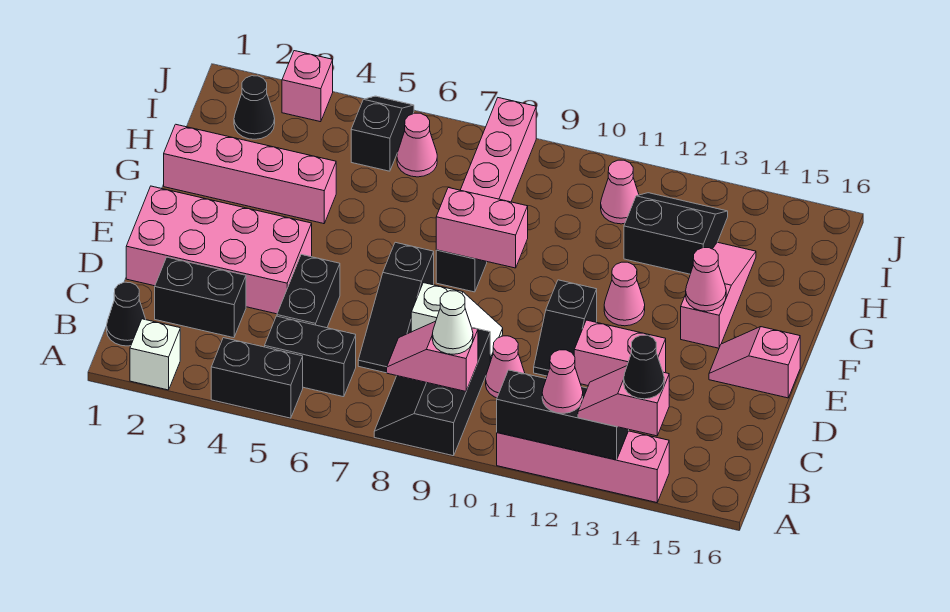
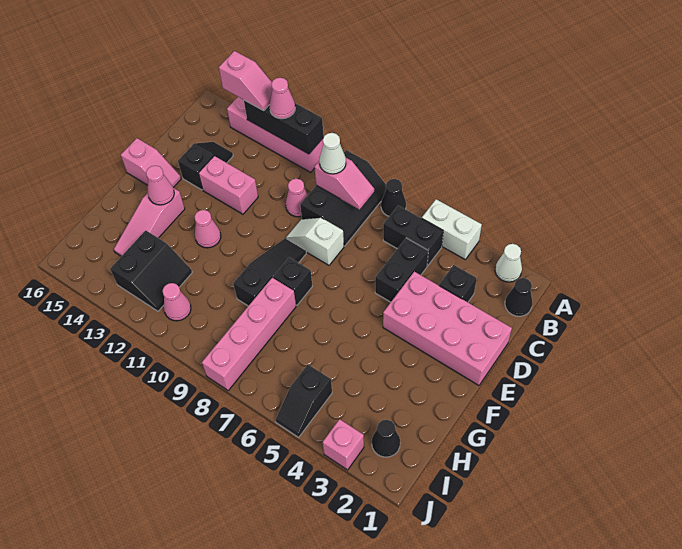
white 1x1 brick [130,319,180,390] -> white 1x1 cone [495,244,522,282]
black 1x2 brick [211,338,303,418] -> white 1x2 brick [422,199,482,260]
black 1x1 cone [624,335,664,399] -> black 1x1 cone moved to [381,179,406,216]
black 1x2 brick [155,257,246,338] -> black 1x1 brick [439,265,477,302]
black 1x3 slope [358,242,434,373] -> black 1x3 slope moved to [233,238,306,306]
black 1x2 slope [534,280,597,376] -> black 1x2 slope moved to [178,142,233,190]
pink 1x2 brick [436,188,528,268] -> none
pink 1x4 brick [164,124,336,224] -> none
black 2x2 slope [624,193,728,274] -> black 2x2 slope turned to [110,230,192,311]
pink 1x1 cone [397,113,437,177] -> none

